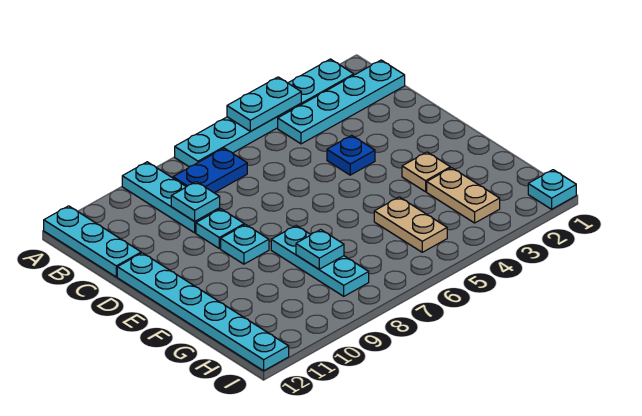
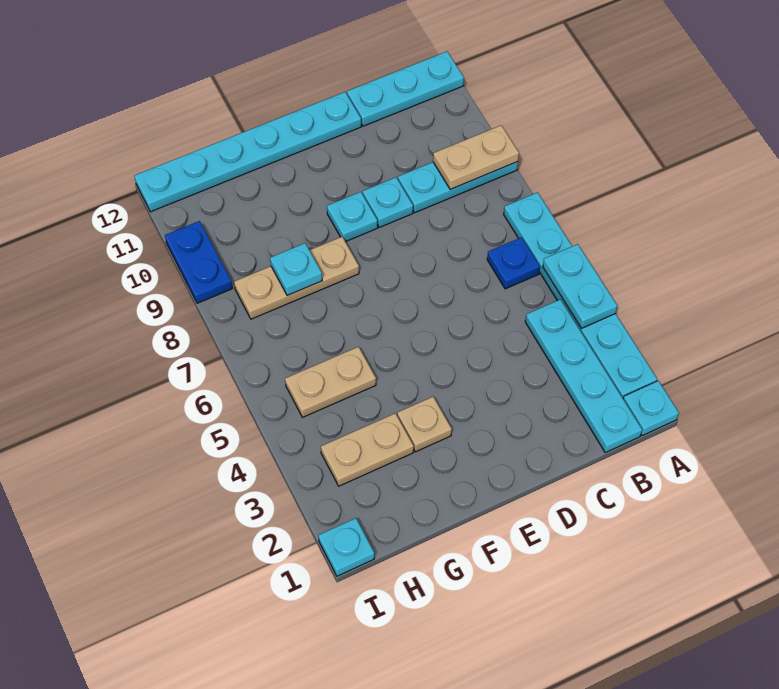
none -> tan 1x2 plate [433,125,519,190]
blue 1x2 plate [173,148,247,193] -> blue 1x2 plate moved to [165,221,232,303]
cyan 1x1 plate [171,182,220,221] -> cyan 1x1 plate moved to [623,381,679,436]
blue 1x1 plate [327,135,375,175] -> blue 1x1 plate moved to [487,237,540,289]
cyan 1x3 plate [271,226,369,296] -> tan 1x3 plate [234,237,359,319]

